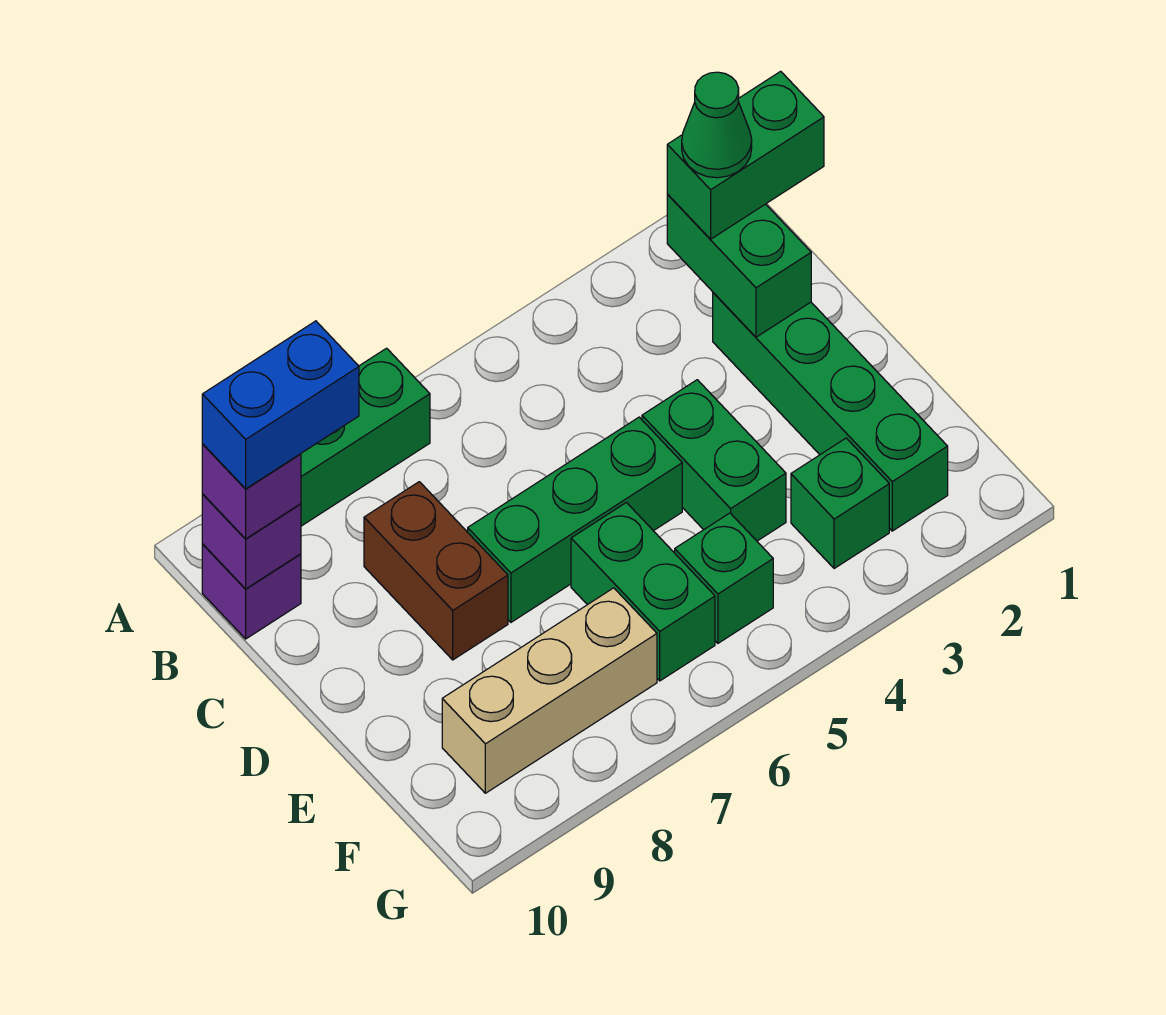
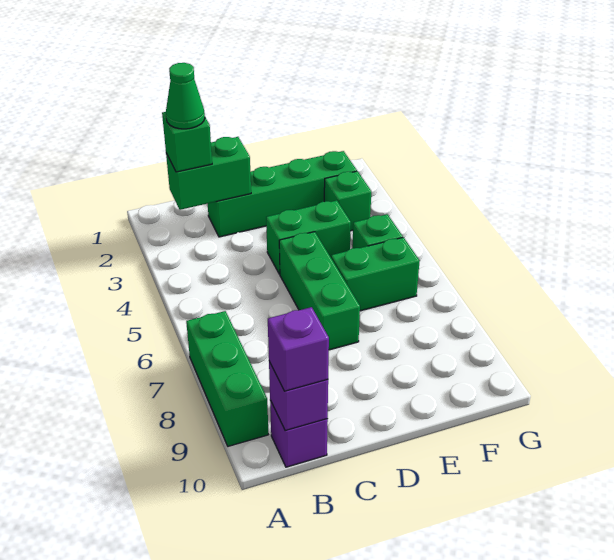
green 1x2 brick [667,71,824,239] -> green 1x1 brick [162,112,212,172]
blue 1x2 brick [202,321,359,489] -> none
brown 1x2 brick [364,482,508,660] -> none
tan 1x3 brick [442,588,657,793] -> none

